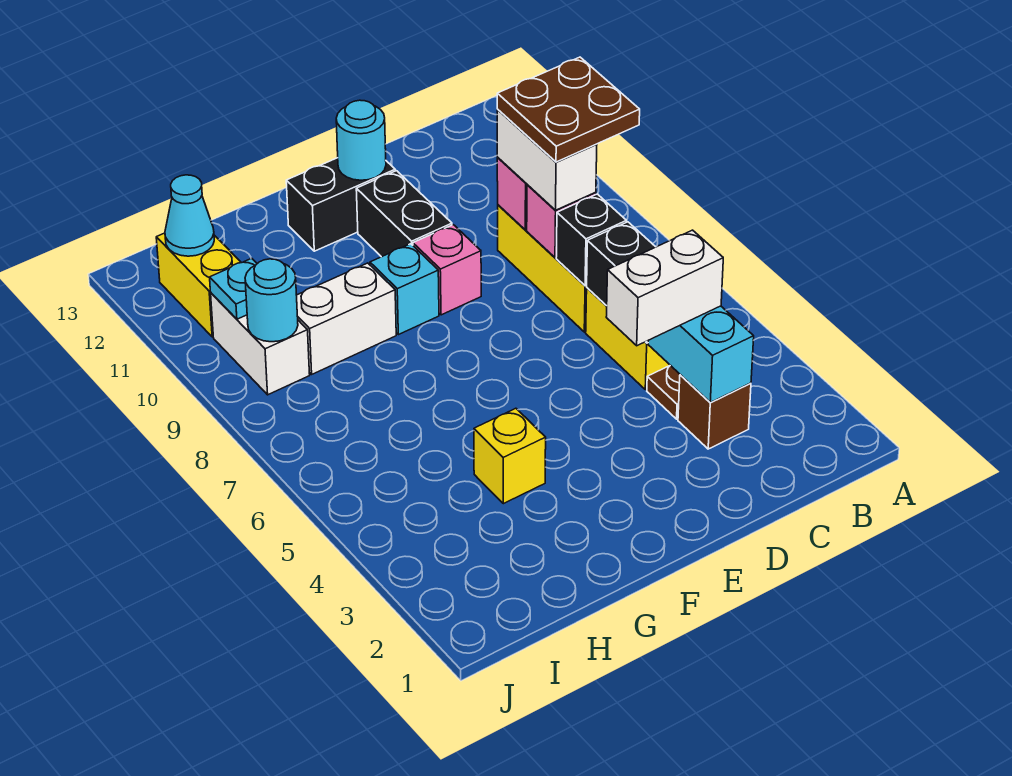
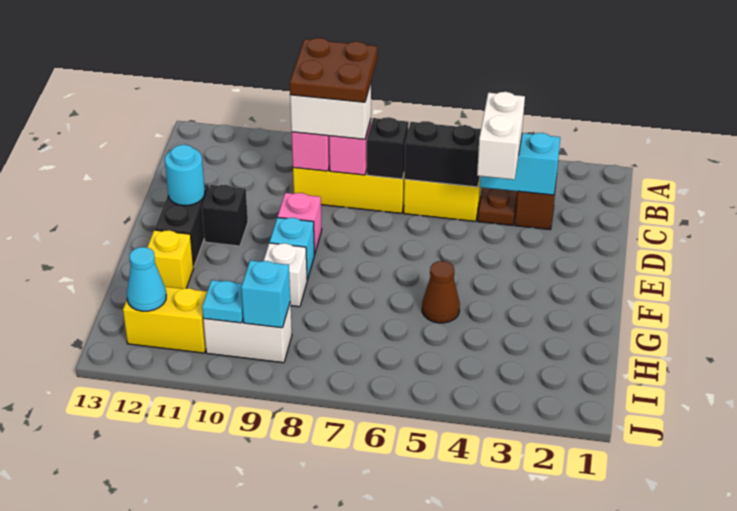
black 1x2 brick [356,171,452,257] -> black 1x1 brick [202,185,248,246]
yellow 1x1 brick [474,408,546,504] -> yellow 1x1 brick moved to [147,230,194,289]
none -> brown 1x1 cone [422,261,460,323]
white 1x2 brick [297,263,396,374] -> white 1x1 brick [264,243,307,307]
cyan 1x1 round brick [245,259,298,342] -> cyan 1x1 brick [241,260,290,328]

